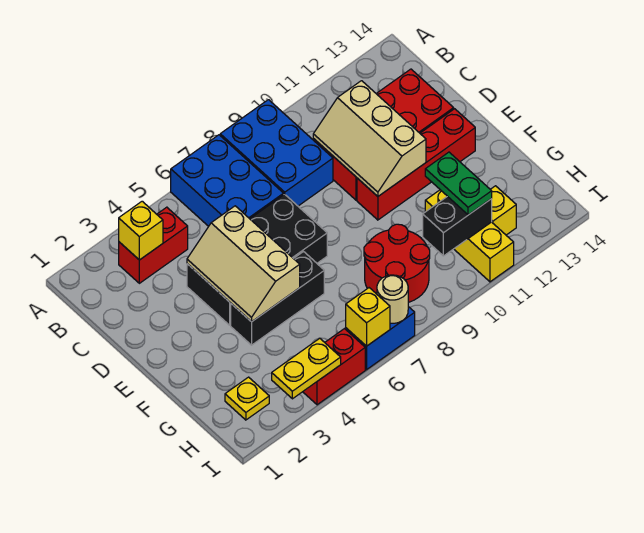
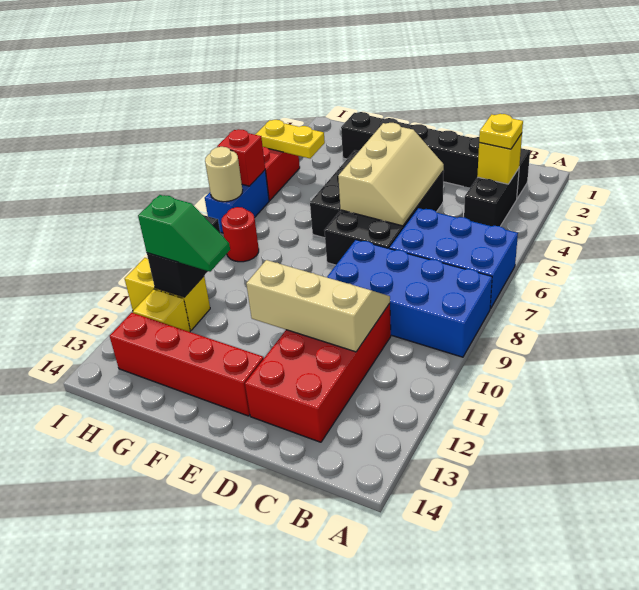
blue 2x3 brick [220,100,333,206] -> blue 2x4 brick [327,240,492,357]
none -> black 1x6 brick [341,112,530,199]
red 1x2 brick [119,207,188,283] -> black 1x2 brick [464,169,519,226]
tan 2x3 slope [187,206,300,322] -> tan 2x3 slope turned to [338,123,444,226]
red 1x4 brick [357,109,475,220] -> red 1x4 brick turned to [110,313,264,416]
red 2x2 round brick [364,224,430,302] -> red 1x1 round brick [221,207,259,262]
yellow 1x3 brick [425,190,514,282] -> yellow 1x2 brick [125,258,210,330]
green 1x2 plate [425,152,492,215] -> green 1x2 slope [138,195,230,272]
yellow 1x1 plate [225,377,269,420] -> yellow 1x1 plate moved to [479,114,523,149]
yellow 1x2 plate [272,338,341,399] -> yellow 1x2 plate turned to [255,120,325,158]
yellow 1x1 brick [346,288,390,346] -> red 1x1 brick [217,129,265,186]

